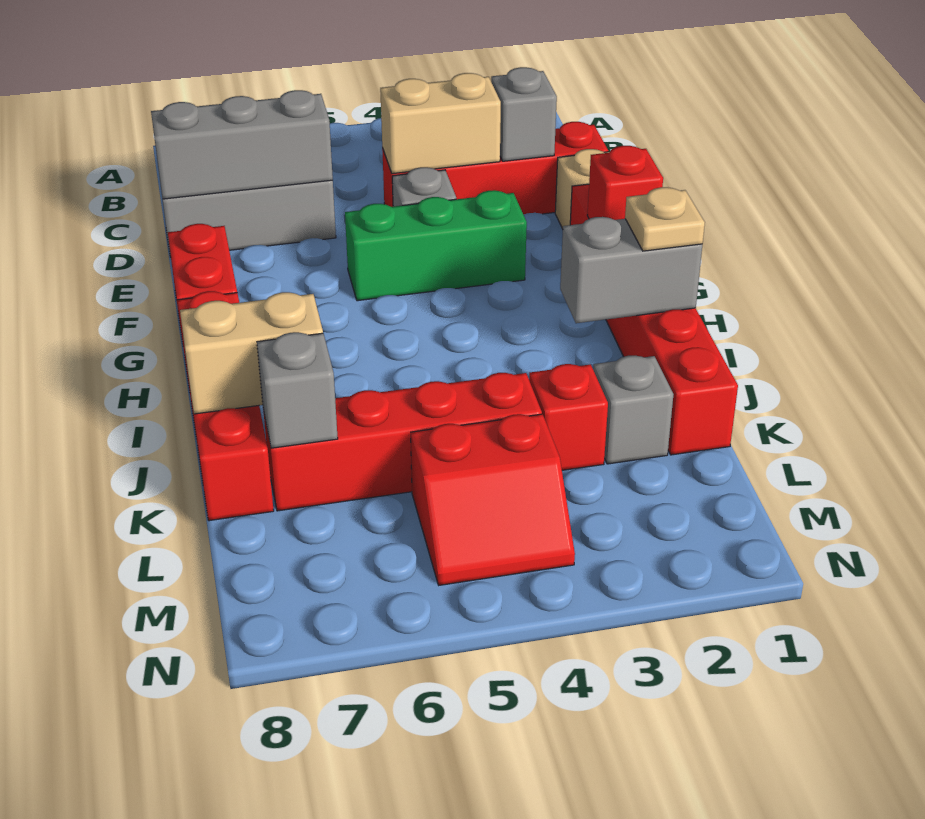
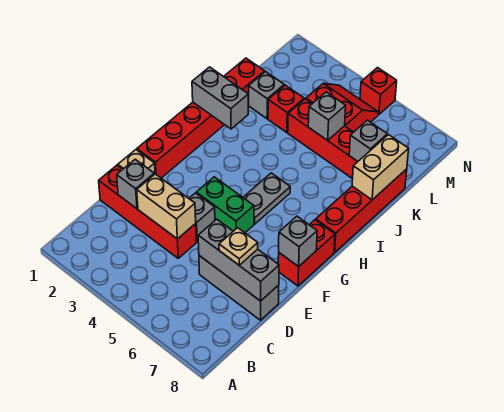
green 1x3 brick [345,190,527,301] -> green 1x2 brick [196,177,254,233]
none -> grey 1x1 brick [279,216,317,267]
red 1x1 brick [587,146,663,220] -> red 1x1 brick moved to [360,68,397,115]
none -> grey 1x2 plate [243,173,290,224]
tan 1x1 plate [625,187,705,251] -> tan 1x1 plate moved to [219,228,258,265]
tan 1x2 brick [180,292,323,414] -> tan 1x2 brick turned to [352,135,409,200]
none -> grey 1x1 brick [308,92,346,140]

